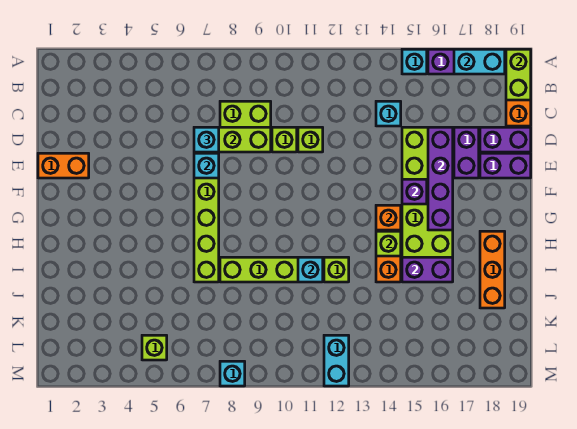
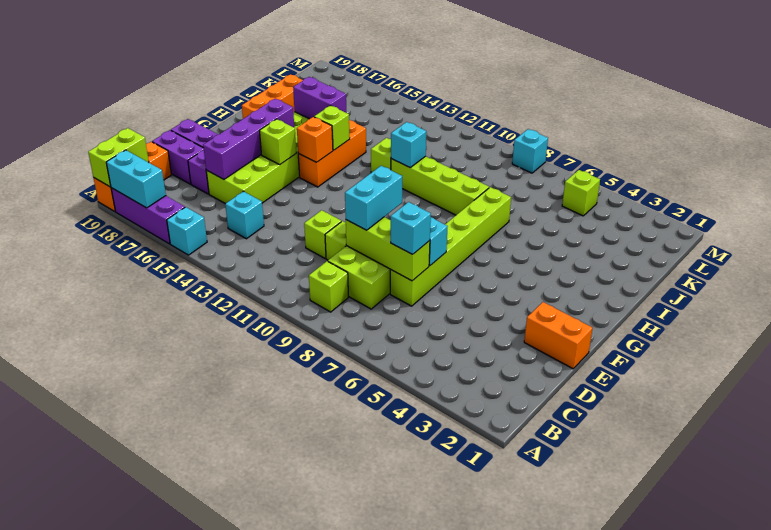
none -> lime 1x1 brick [309,261,348,312]
purple 1x1 brick [402,179,427,204] -> lime 1x1 brick [260,119,296,165]
cyan 1x2 brick [324,335,349,386] -> cyan 1x2 brick moved to [345,166,402,230]

